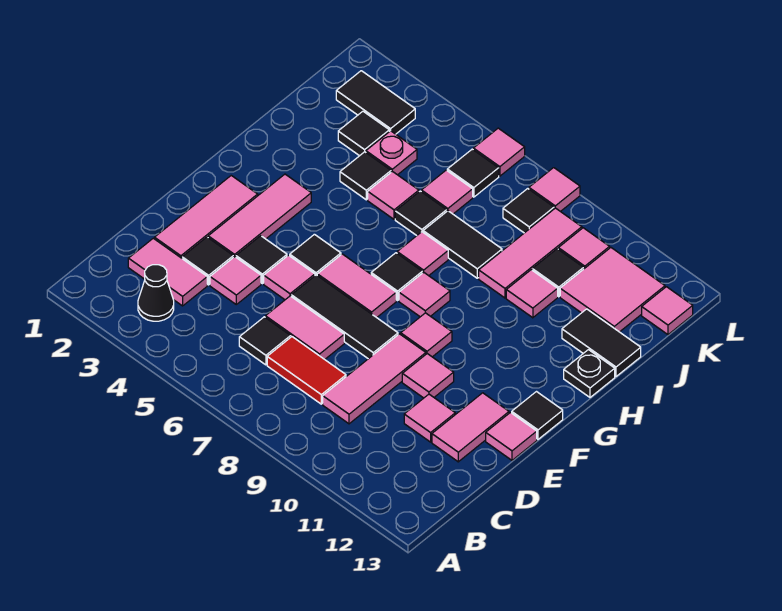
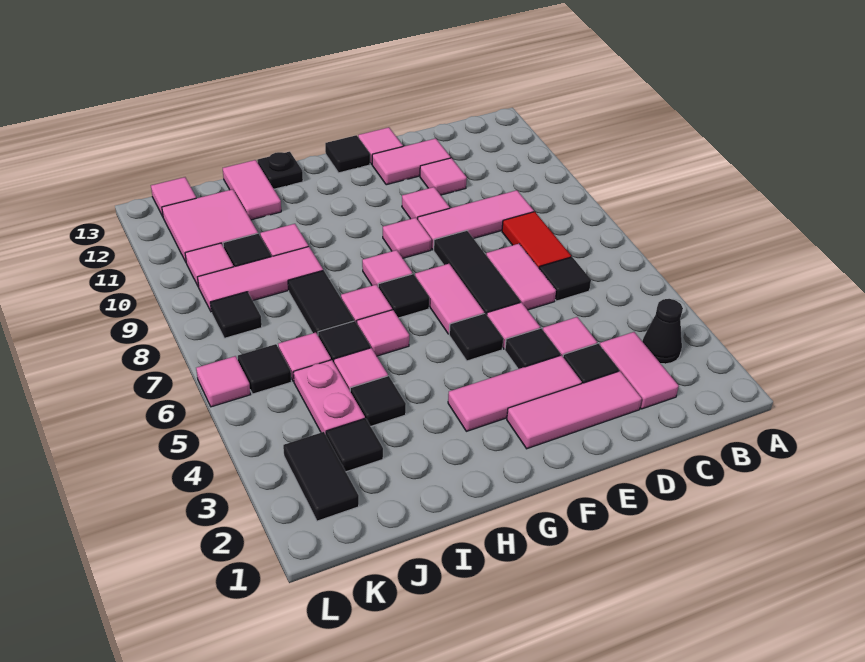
black 1x2 tile [562,309,641,376] -> pink 1x2 tile [223,160,281,220]
pink 1x1 plate [366,131,417,175] -> pink 1x2 plate [293,360,365,435]
pink 1x1 tile [529,168,580,212] -> pink 1x1 tile moved to [357,310,409,356]

